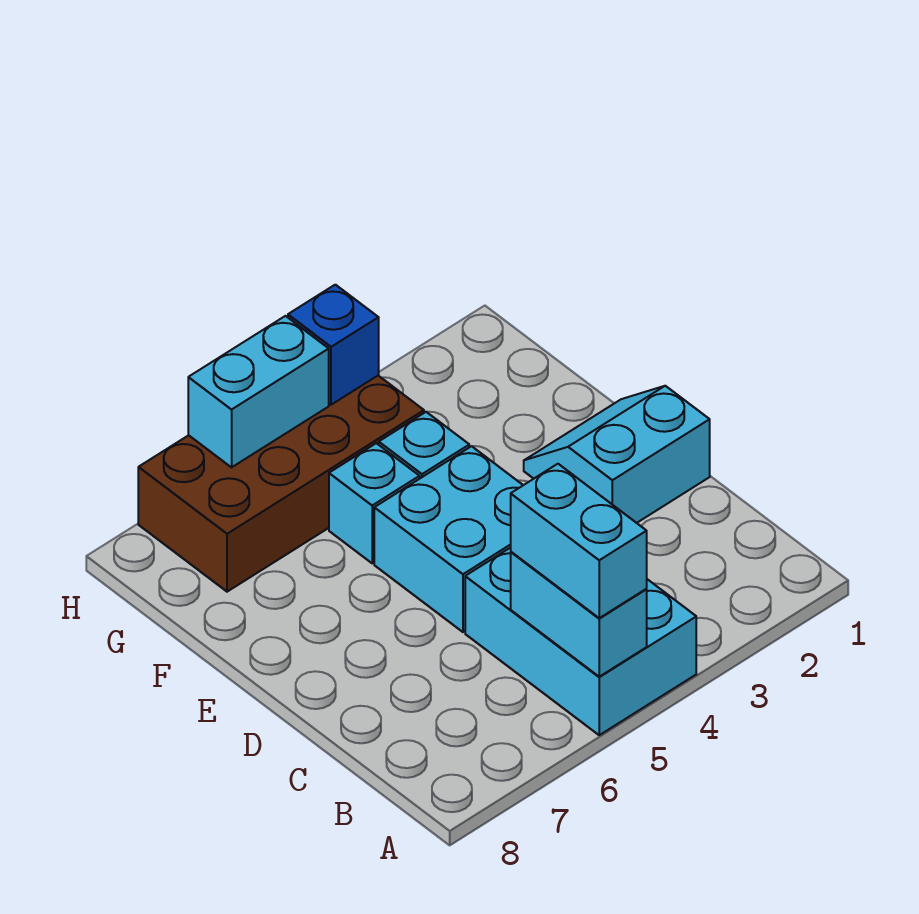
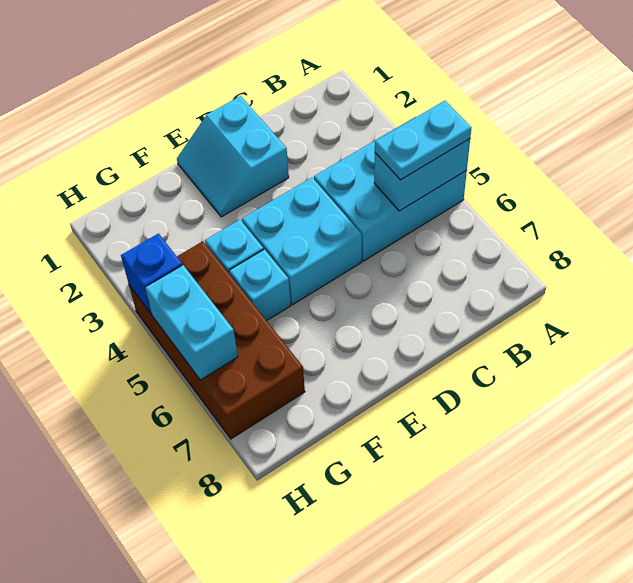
cyan 1x2 brick [511,464,647,618] -> cyan 1x2 plate [375,101,471,180]

